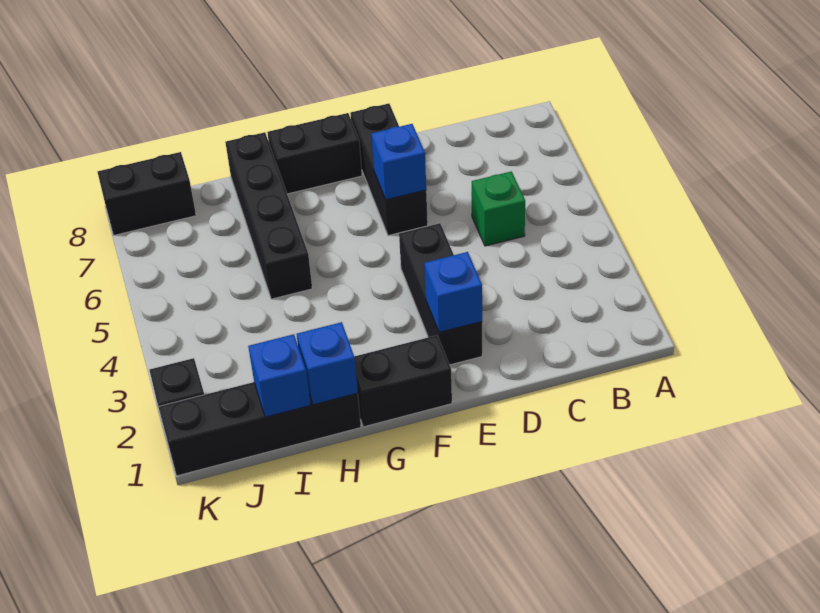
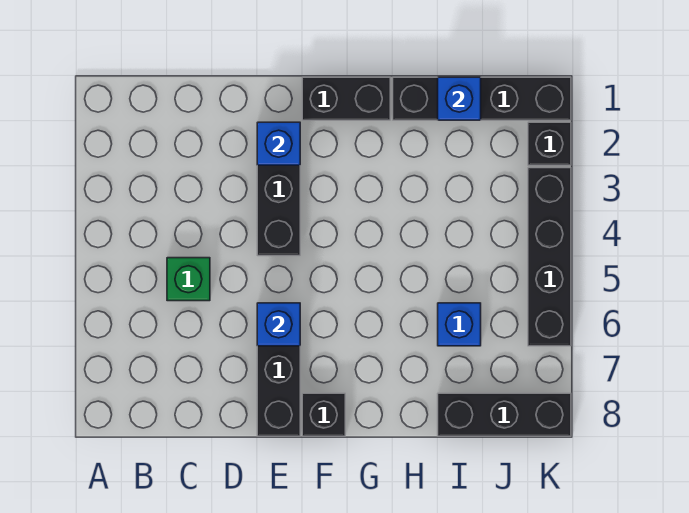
black 1x2 brick [267,113,362,194] -> black 1x1 brick [302,393,345,436]
blue 1x1 brick [297,322,358,405] -> blue 1x1 brick moved to [438,303,481,346]
black 1x4 brick [225,132,312,299] -> black 1x4 brick moved to [528,168,571,346]
black 1x2 brick [98,152,196,235] -> black 1x3 brick [438,393,571,436]

